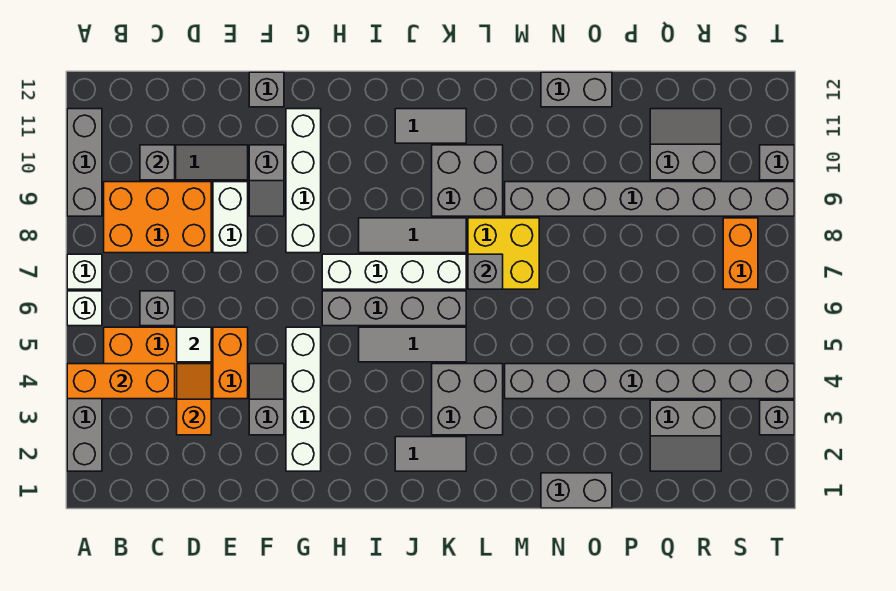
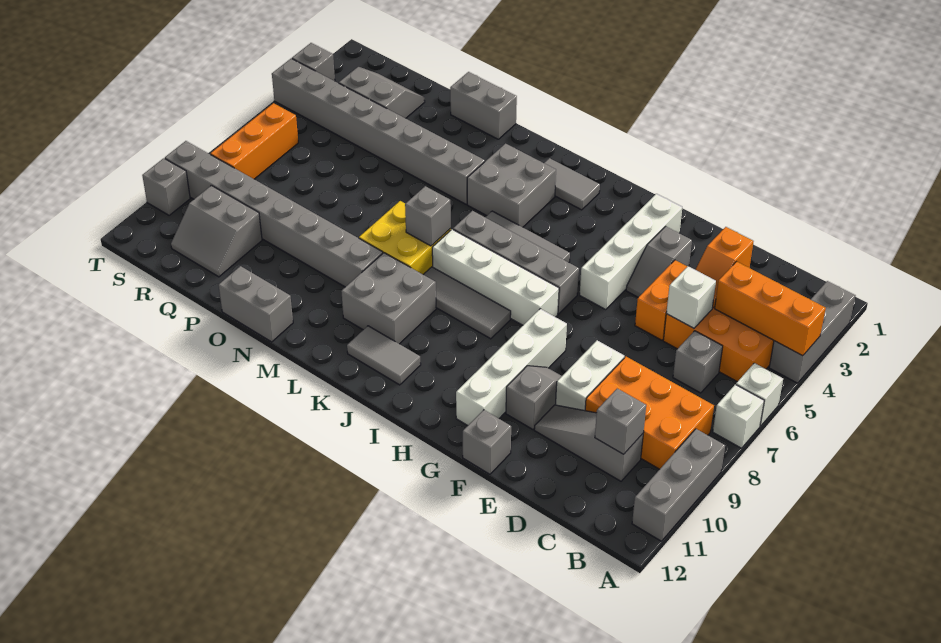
white 1x1 tile [177,327,211,362] -> white 1x1 brick [666,266,716,328]
orange 1x2 brick [723,218,758,289] -> orange 1x3 brick [211,103,298,179]

